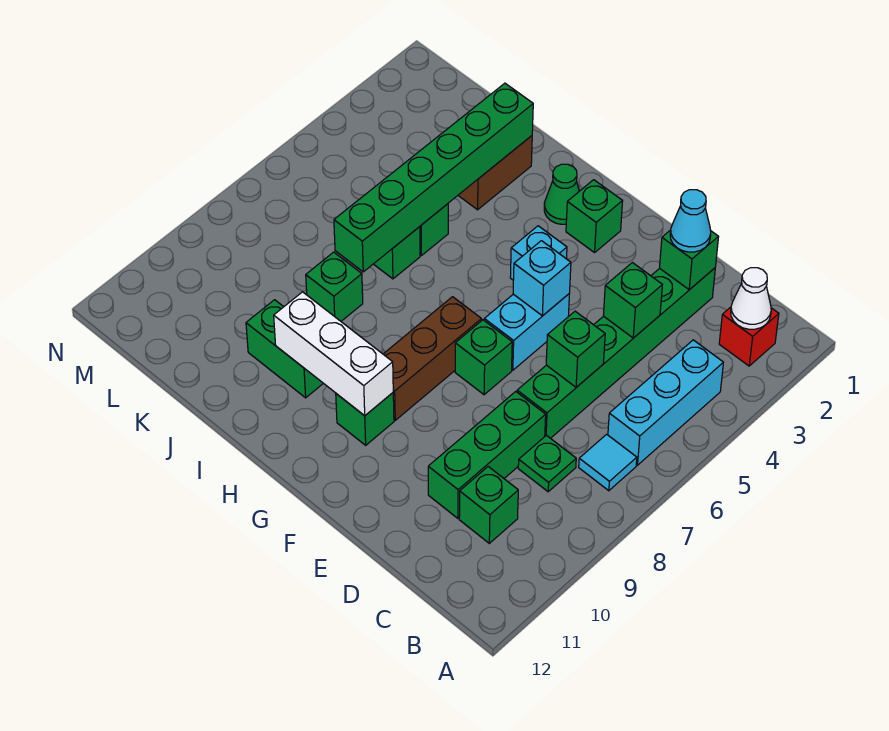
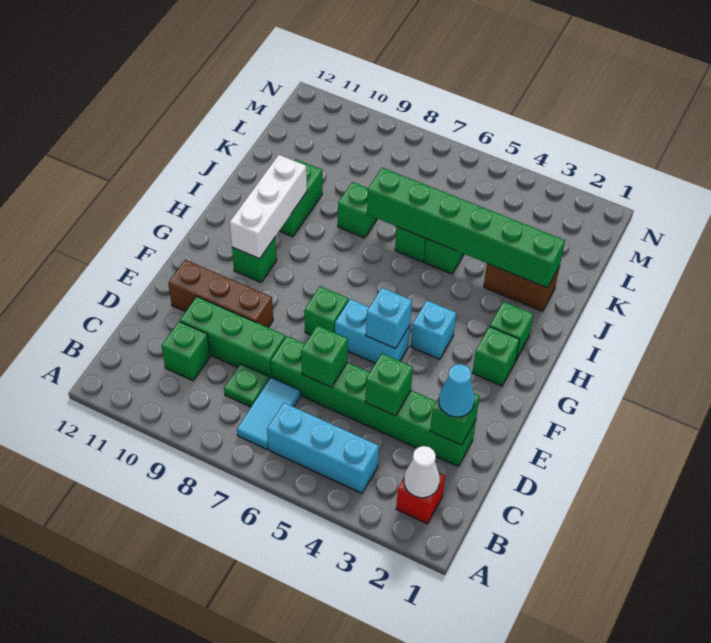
cyan 1x1 tile [579,434,637,491] -> cyan 1x2 tile [237,377,300,449]
brown 1x3 brick [383,297,481,420] -> brown 1x3 brick moved to [168,260,273,328]
green 1x1 cone [544,164,579,224] -> green 1x1 brick [490,302,533,360]

